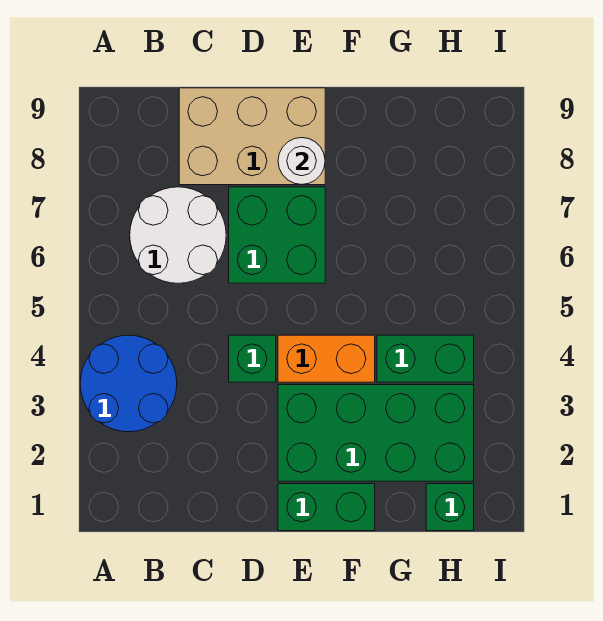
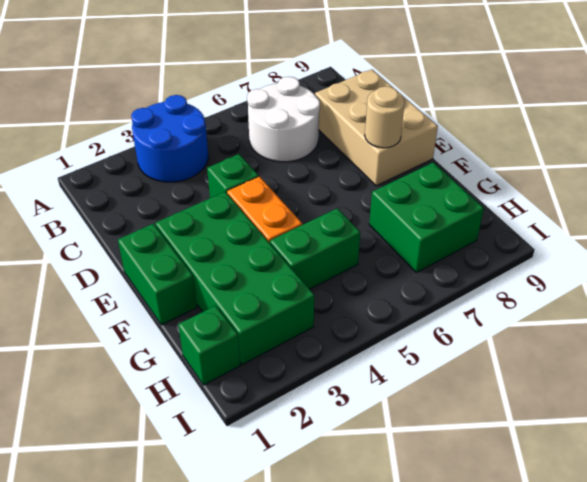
green 2x2 brick [229,187,325,283] -> green 2x2 brick moved to [369,163,484,272]
white 1x1 round brick [278,138,325,185] -> tan 1x1 round brick [365,86,405,148]
green 1x2 brick [377,335,474,382] -> green 1x2 brick turned to [270,208,360,289]

